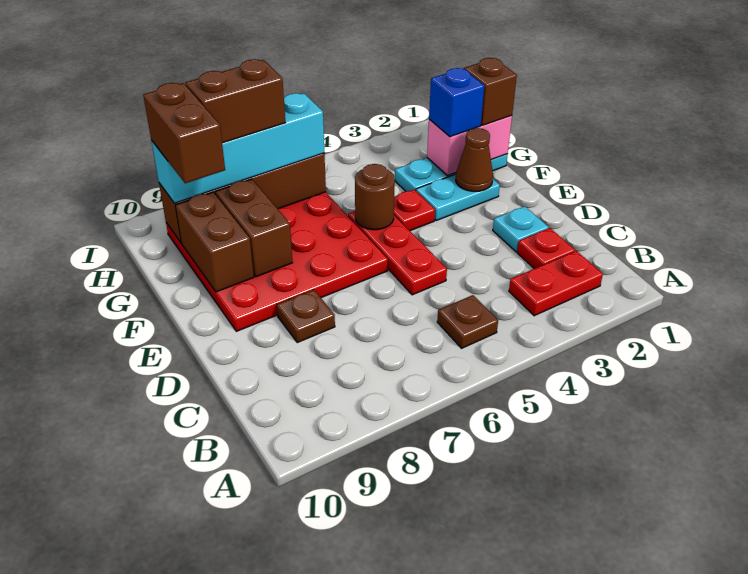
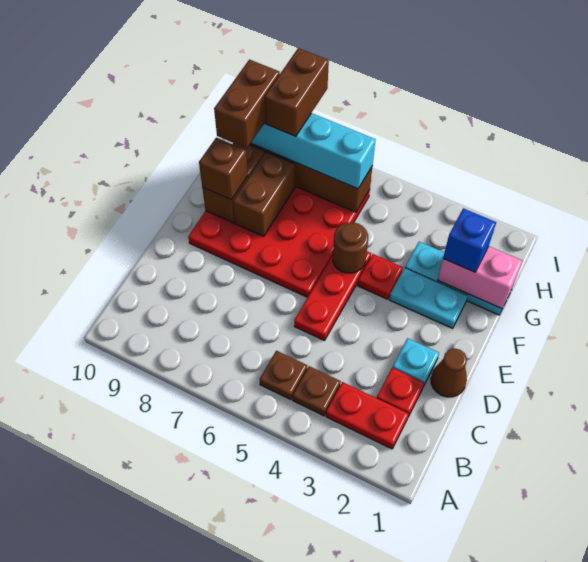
brown 1x1 plate [277,290,335,342] -> brown 1x1 plate moved to [293,366,341,416]
brown 1x1 cone [456,128,493,191] -> brown 1x1 cone moved to [431,348,467,397]
brown 1x1 brick [464,58,517,125] -> brown 1x1 brick moved to [199,138,248,200]
brown 1x2 brick [186,59,285,143] -> brown 1x2 brick turned to [265,48,329,137]

